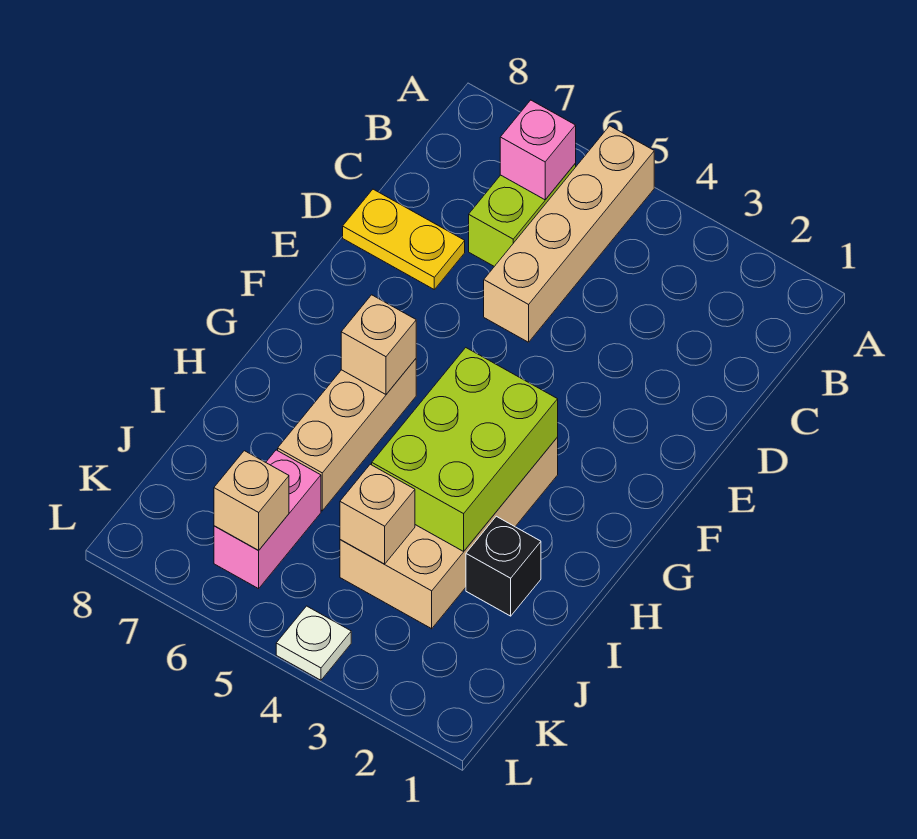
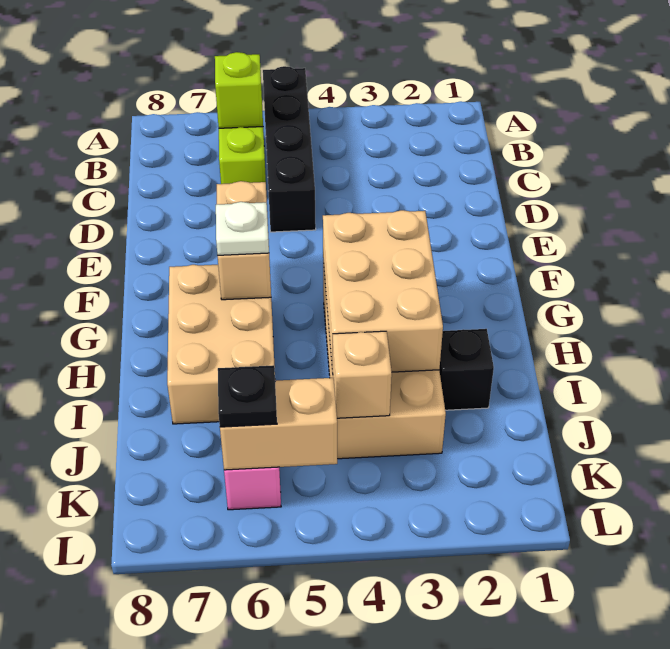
tan 1x4 brick [484,126,654,342] -> black 1x4 brick [263,66,316,232]
pink 1x1 brick [500,100,576,200] -> lime 1x1 brick [215,52,263,128]
yellow 1x2 plate [343,189,465,289] -> none
lime 2x3 brick [372,348,558,551] -> tan 2x3 brick [323,210,443,373]
tan 1x3 brick [278,359,416,511] -> tan 2x3 brick [167,265,275,424]
tan 1x1 brick [341,295,416,394] -> tan 1x2 brick [217,181,271,300]
tan 1x1 brick [214,451,289,550] -> tan 1x2 brick [220,378,337,470]
none -> black 1x1 plate [218,365,277,427]
white 1x1 plate [276,606,351,680] -> white 1x1 plate moved to [216,202,269,255]

